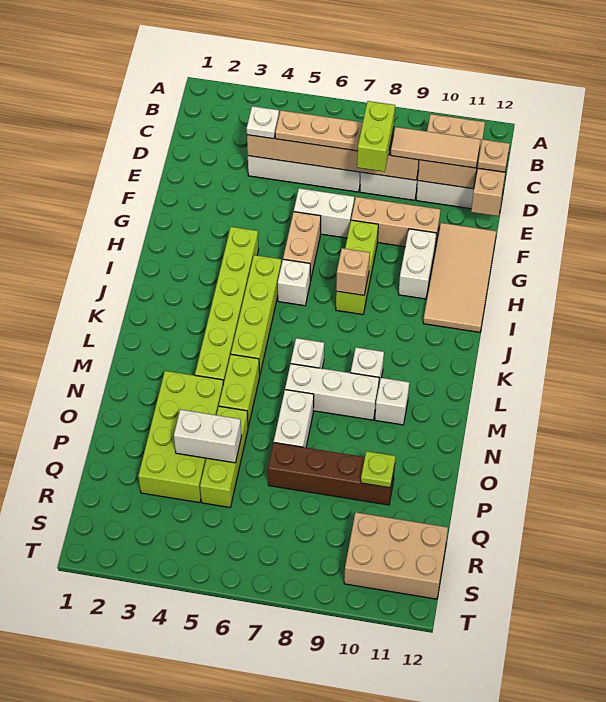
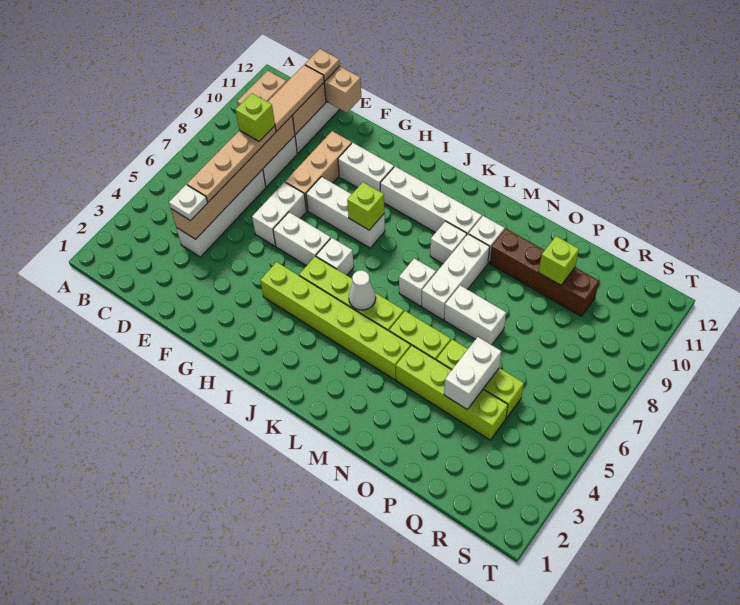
lime 1x2 brick [357,101,395,172] -> lime 1x1 brick [235,93,275,141]
tan 2x4 tile [423,223,497,332] -> none
tan 1x2 brick [283,212,321,281] -> white 1x2 brick [273,212,331,266]
lime 1x3 brick [336,220,378,315] -> white 1x3 brick [306,177,385,248]
tan 1x1 brick [336,248,370,295] -> lime 1x1 brick [347,182,384,230]
none -> white 1x4 brick [380,167,482,234]
none -> white 1x1 cone [349,270,376,310]
lime 2x4 brick [138,371,223,503] -> lime 1x4 brick [396,346,508,440]
brown 1x4 brick [268,443,395,505] -> brown 1x4 brick turned to [490,229,599,316]
lime 1x1 plate [361,451,396,488] -> lime 1x1 brick [539,236,579,285]
tan 2x3 brick [344,512,448,599] -> none

